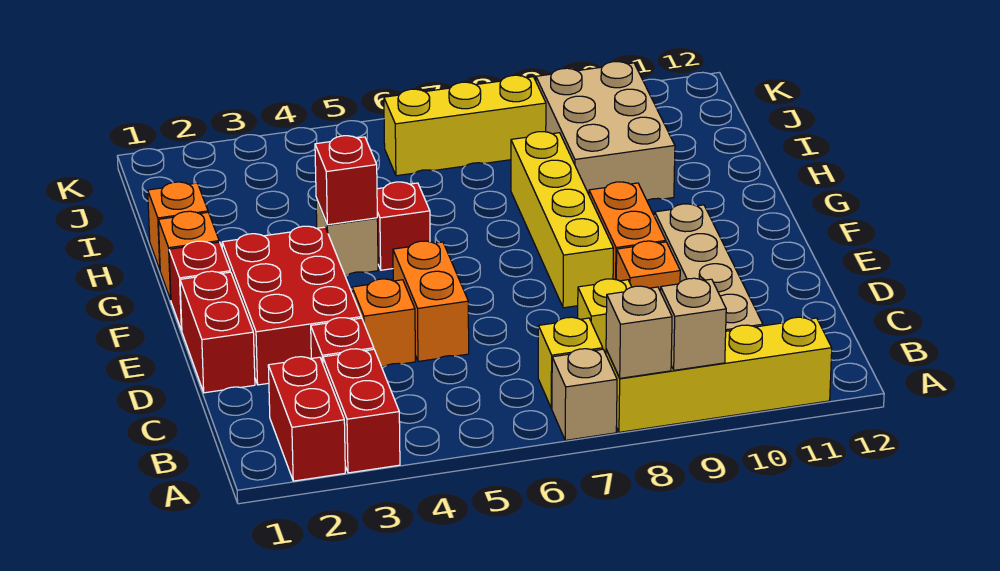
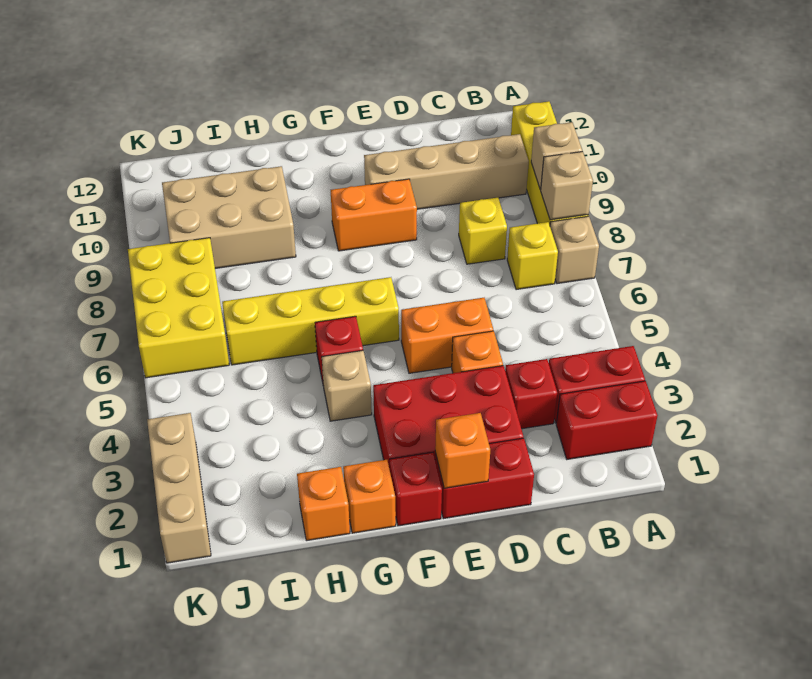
orange 1x1 brick [616,241,680,292] -> orange 1x1 brick moved to [435,413,490,488]
yellow 1x4 brick [511,132,614,308] -> yellow 1x4 brick moved to [222,277,399,365]
red 1x1 brick [315,136,377,225] -> none
yellow 1x3 brick [384,75,546,176] -> yellow 2x3 brick [128,238,229,378]
none -> tan 1x3 brick [147,413,211,563]

